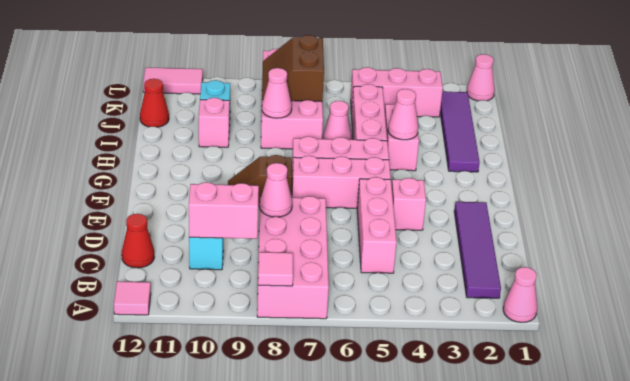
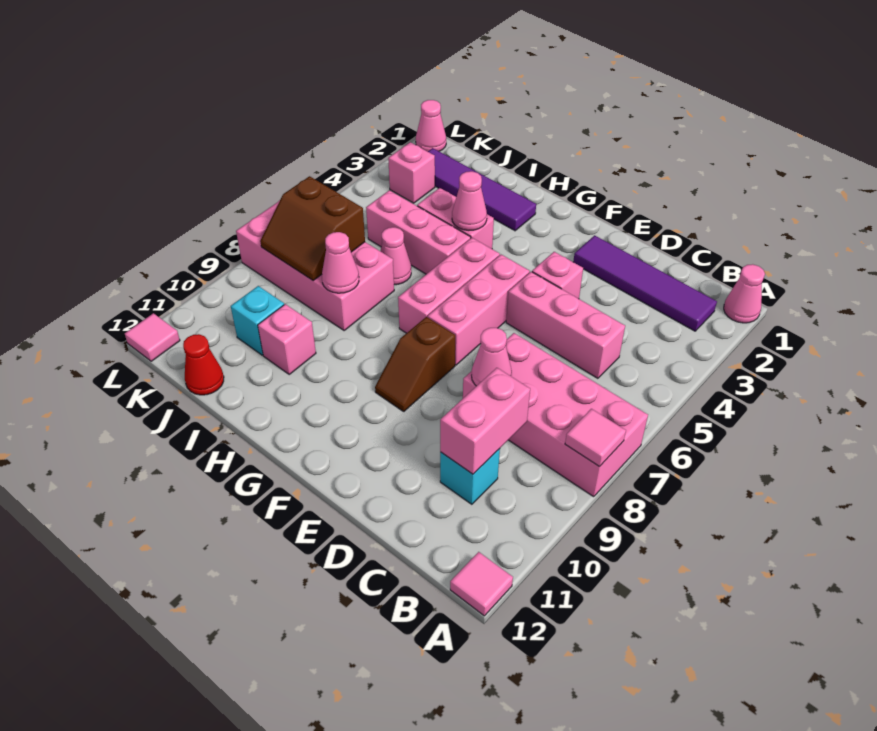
red 1x1 cone [122,214,154,268] -> none
pink 1x3 brick [351,67,443,117] -> pink 1x1 brick [388,142,435,203]
pink 1x2 tile [143,68,203,94] -> pink 1x1 tile [125,313,180,361]

